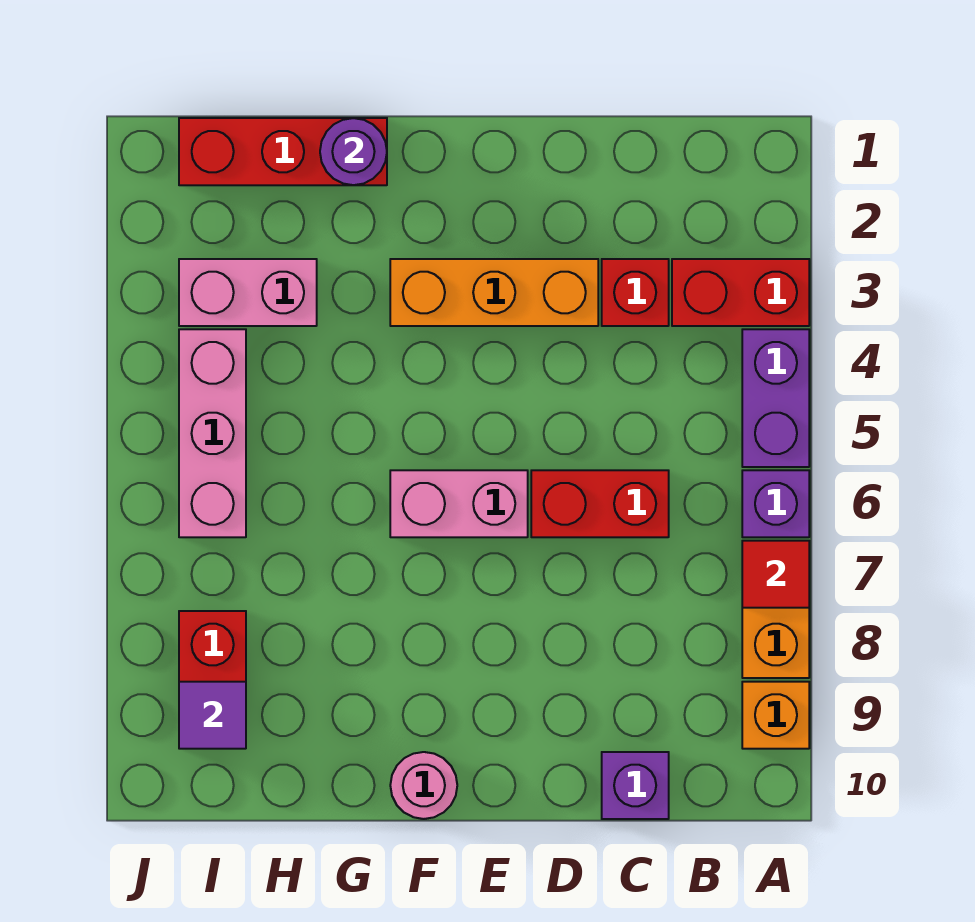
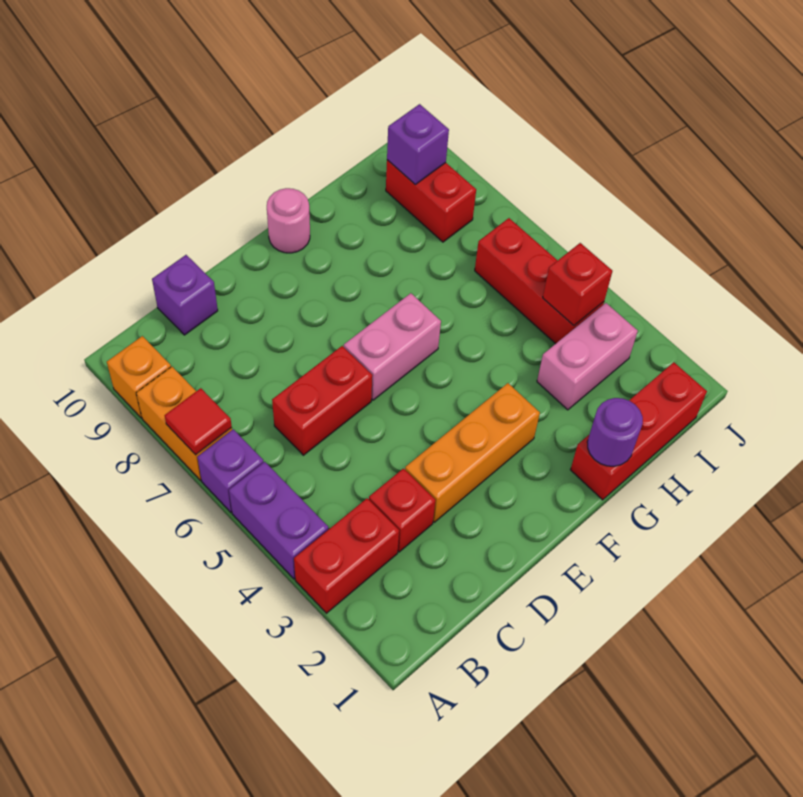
pink 1x3 brick [179,329,246,537] -> red 1x3 brick [475,218,604,344]
none -> red 1x1 brick [543,243,612,326]
purple 1x1 tile [179,682,246,749] -> purple 1x1 brick [387,104,449,184]

